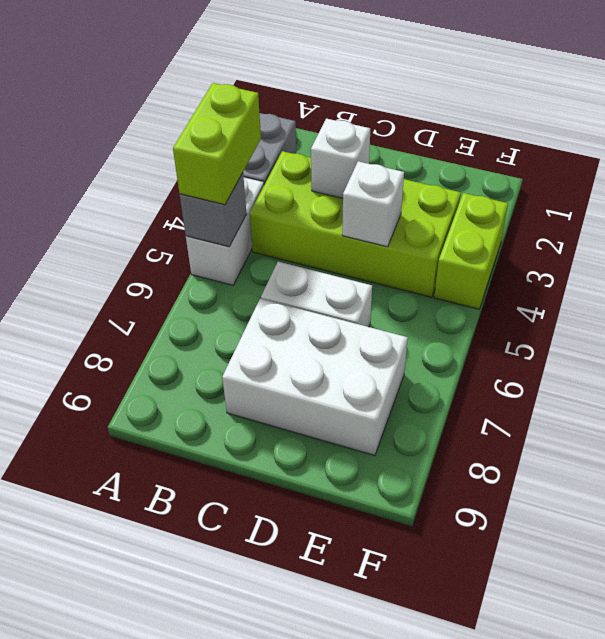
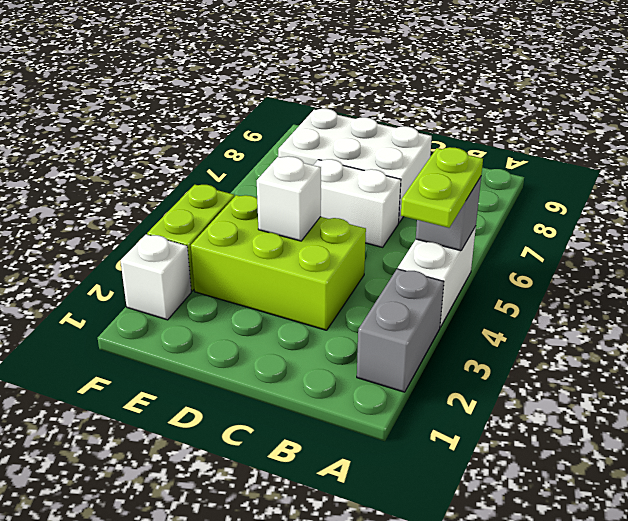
lime 1x2 brick [173,83,261,205] -> lime 1x2 plate [401,147,483,228]
lime 2x4 brick [250,151,461,297] -> lime 2x3 brick [191,195,366,330]
white 1x1 brick [311,119,370,198] -> white 1x1 brick moved to [120,234,191,320]

